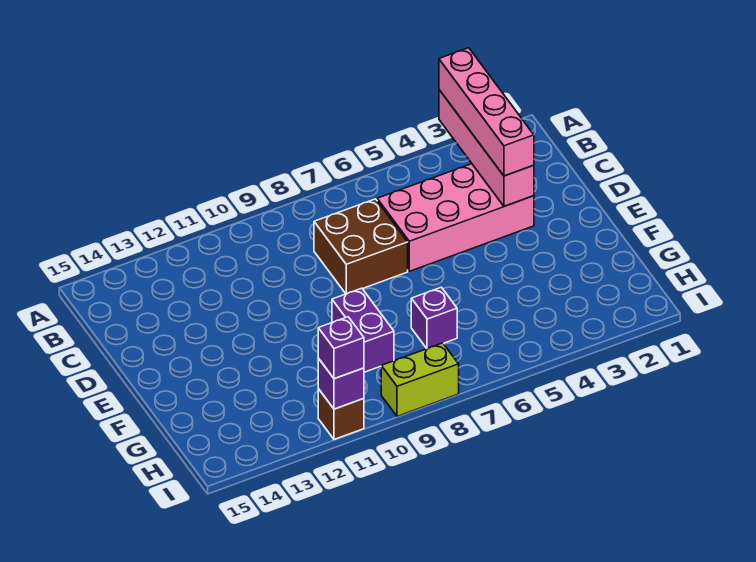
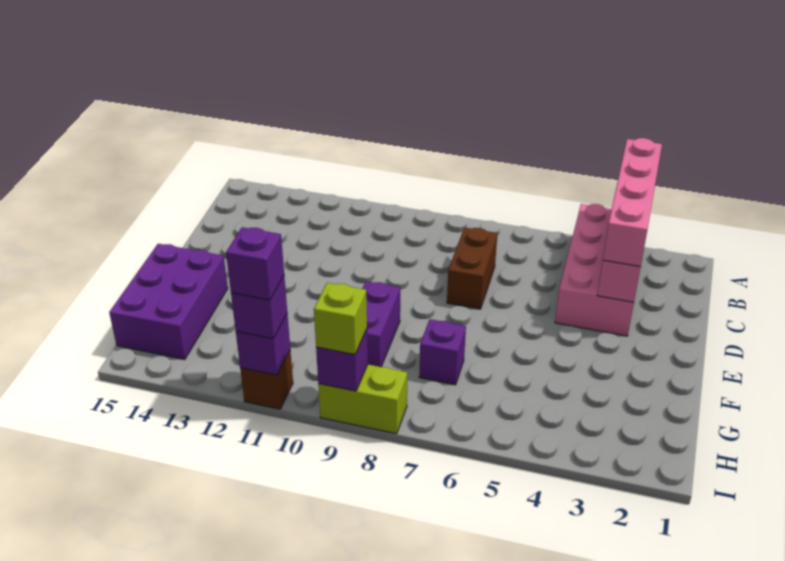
pink 2x4 brick [377,164,534,271] -> pink 2x4 brick turned to [555,204,634,336]
brown 2x2 brick [314,199,408,294] -> brown 1x2 brick [447,228,497,309]
none -> purple 2x3 brick [109,244,228,359]
none -> purple 1x1 brick [316,329,368,391]
none -> lime 1x1 brick [314,283,367,355]
none -> purple 1x1 brick [226,227,284,300]

